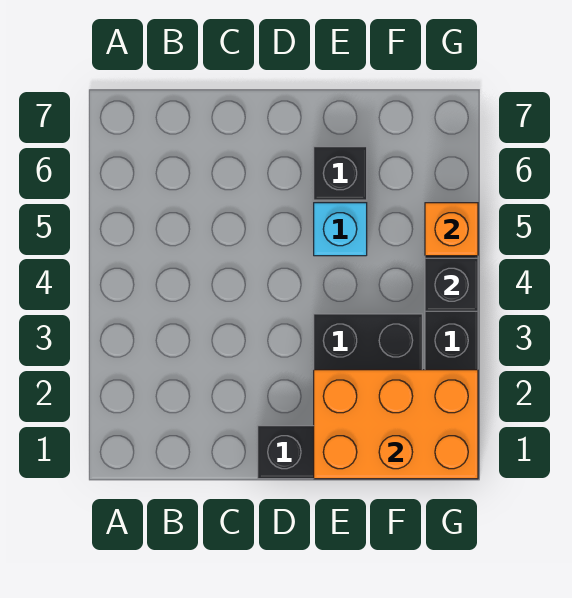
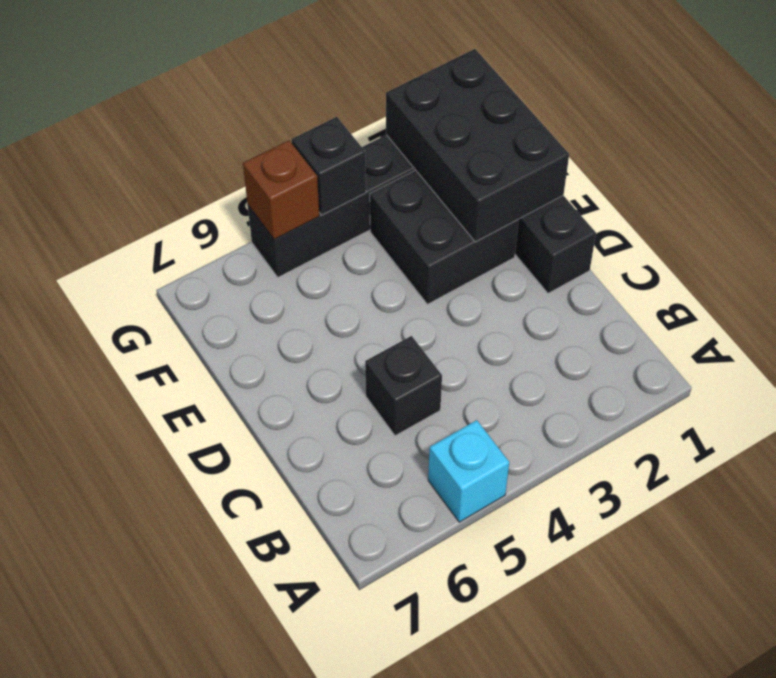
orange 2x3 brick [314,370,478,479] -> black 2x3 brick [386,49,569,242]
cyan 1x1 brick [314,203,367,256] -> cyan 1x1 brick moved to [428,420,509,522]
black 1x1 brick [314,147,367,200] -> black 1x1 brick moved to [365,336,442,436]
orange 1x1 brick [425,203,478,256] -> brown 1x1 brick [243,140,319,239]

